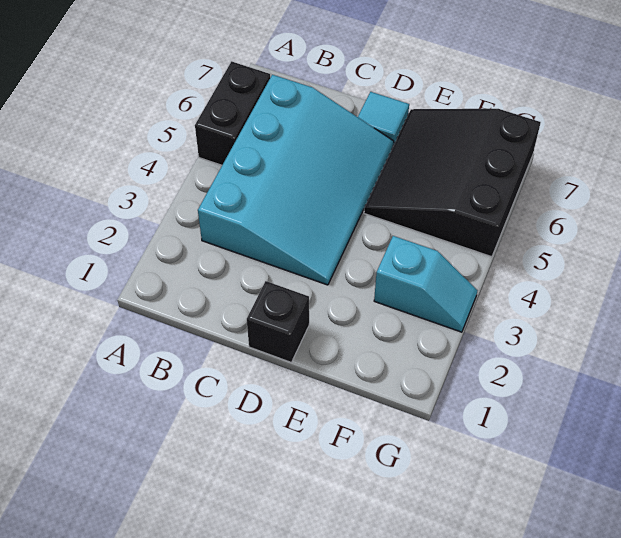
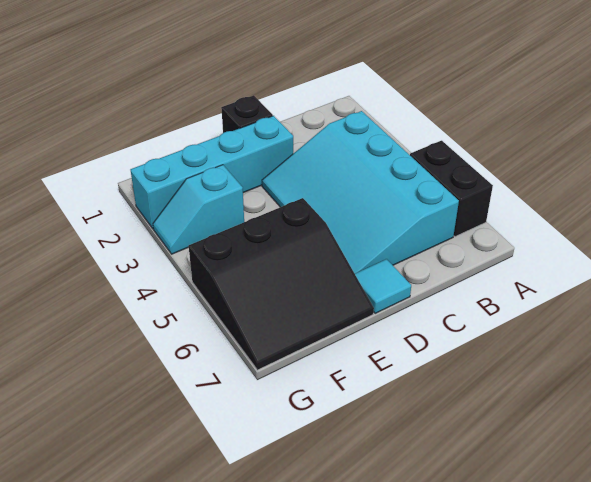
none -> cyan 1x4 brick [131,116,293,229]
black 3x3 slope [364,109,541,257] -> black 3x3 slope turned to [189,198,374,370]

